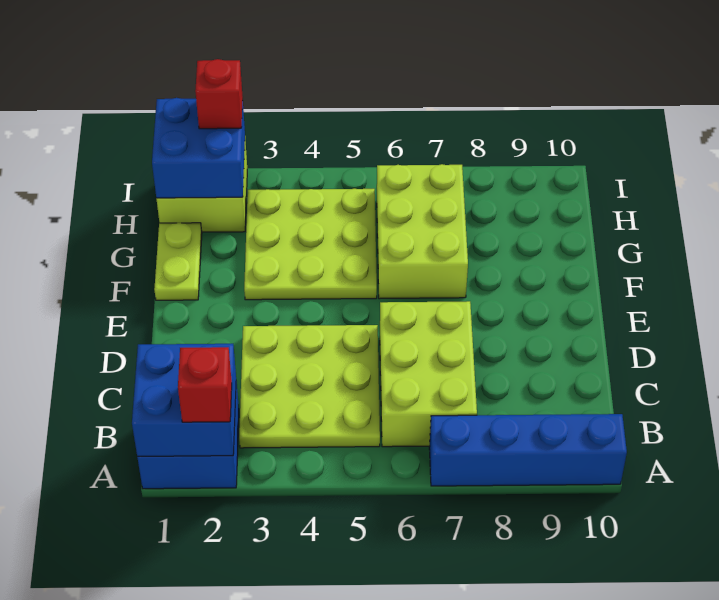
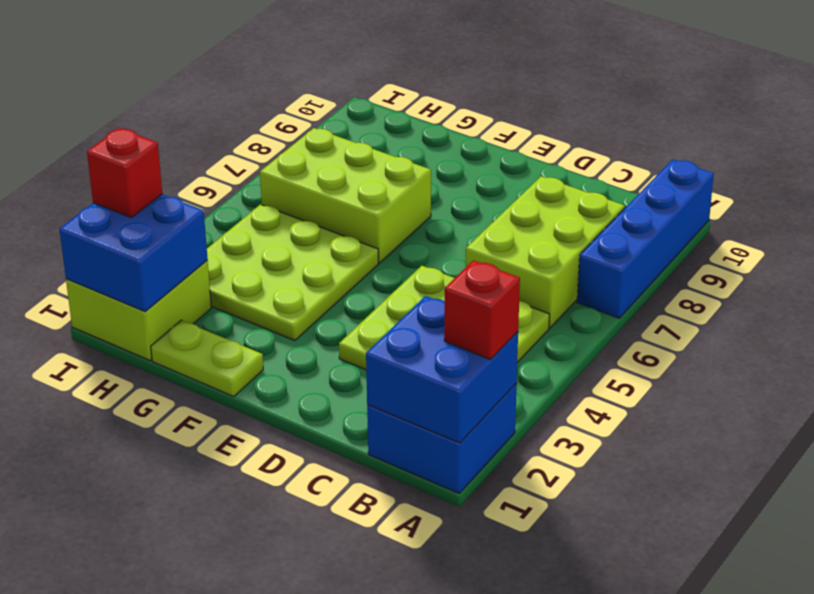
lime 2x3 brick [380,301,477,447] -> lime 2x3 brick turned to [466,176,625,328]

